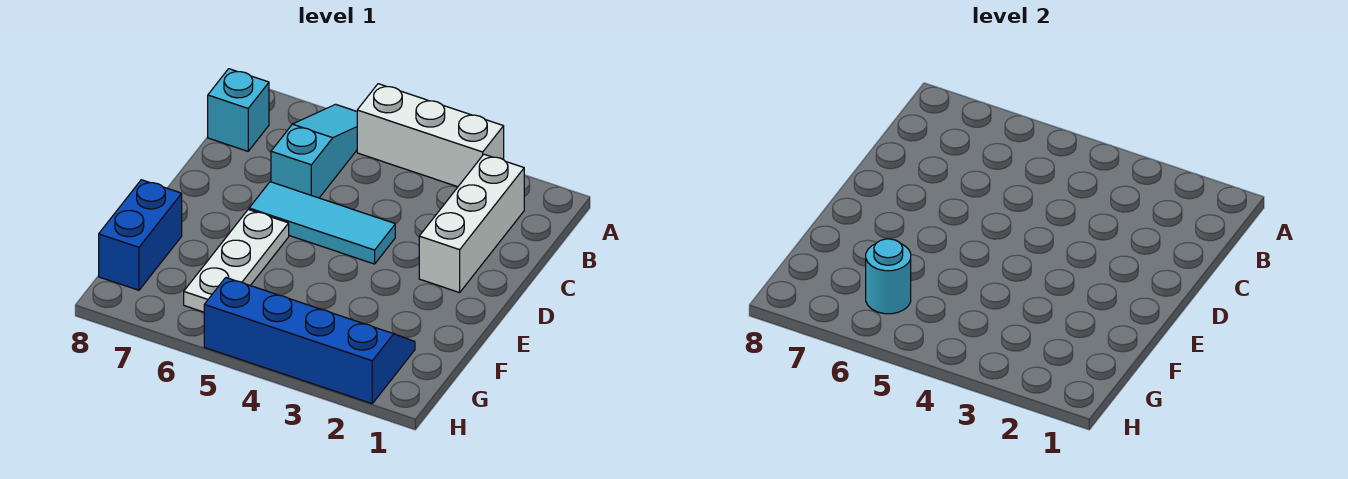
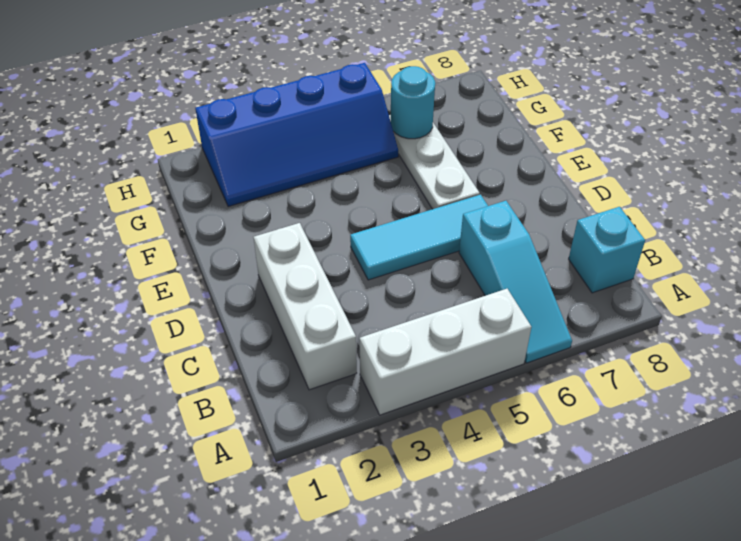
blue 1x2 brick [99,180,182,290] -> none

